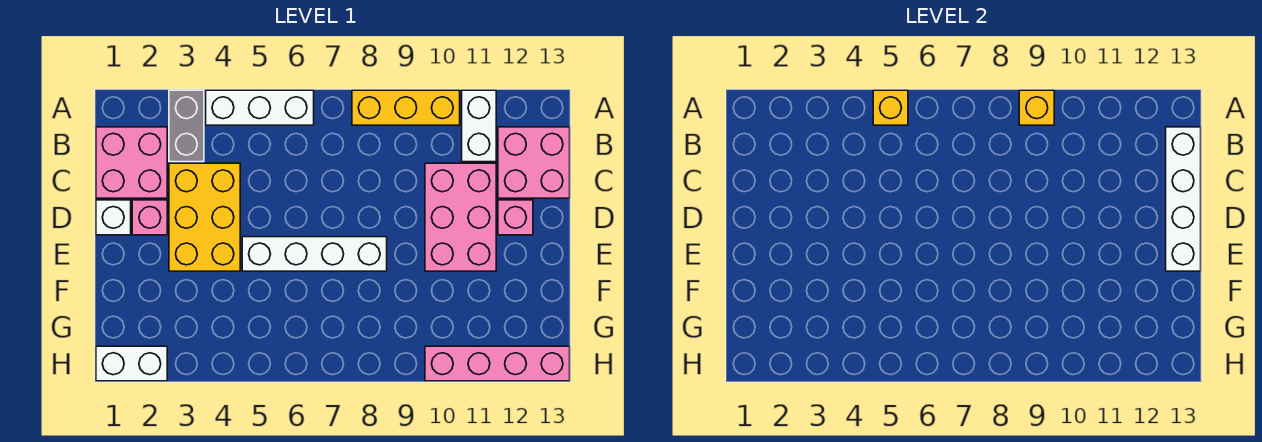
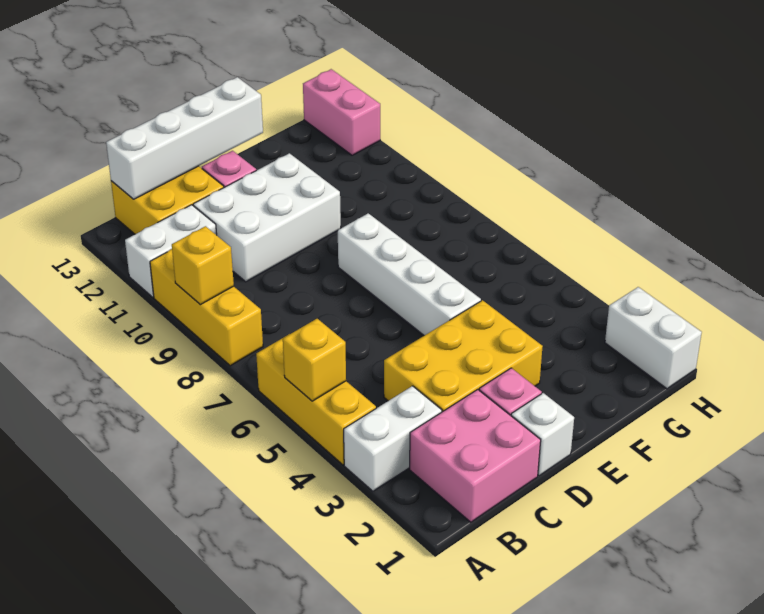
grey 1x2 brick [169,90,204,162] -> white 1x2 brick [344,386,442,491]
white 1x3 brick [206,90,314,125] -> yellow 1x3 brick [256,336,376,465]
pink 2x2 brick [498,127,570,198] -> yellow 2x2 brick [111,166,224,234]
pink 2x3 brick [425,163,496,271] -> white 2x3 brick [193,153,341,282]
pink 1x4 brick [425,346,570,381] -> pink 1x2 brick [303,69,380,155]

